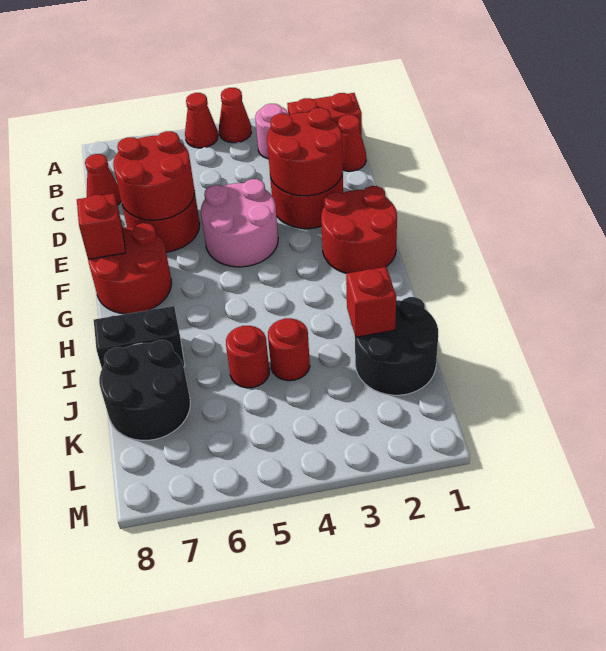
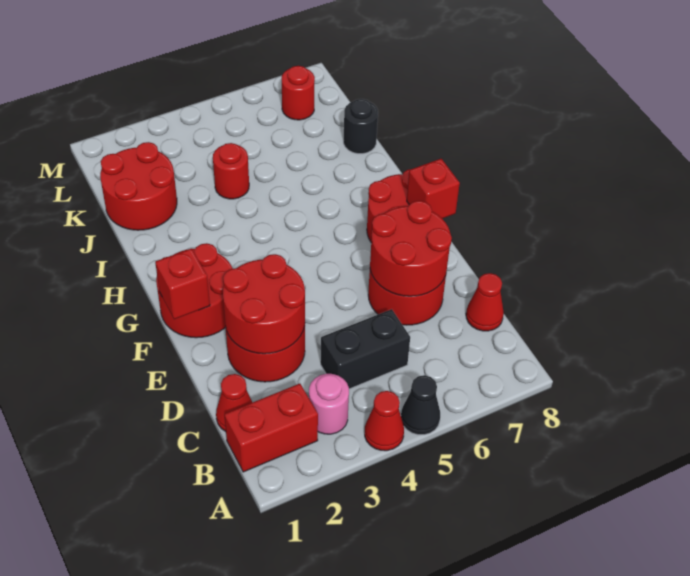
red 1x1 cone [185,93,218,148] -> black 1x1 cone [401,375,440,435]
pink 2x2 round brick [201,179,278,267] -> none
black 1x2 brick [94,306,185,368] -> black 1x2 brick moved to [321,309,410,389]
black 2x2 round brick [355,297,438,395] -> red 2x2 round brick [100,142,177,230]
red 1x1 brick [346,267,396,337] -> red 1x1 brick moved to [155,248,210,319]
red 1x1 round brick [226,326,269,388] -> red 1x1 round brick moved to [282,66,315,120]
black 2x2 round brick [99,340,190,440] -> black 1x1 round brick [343,99,378,154]

